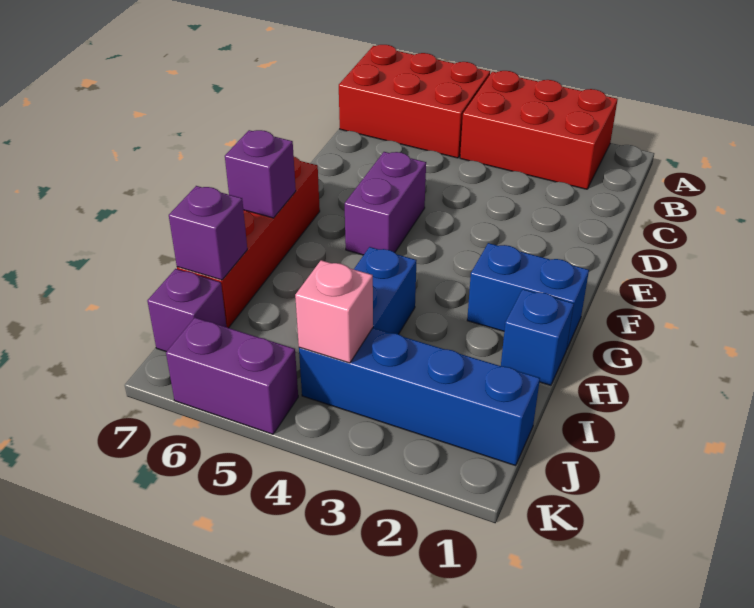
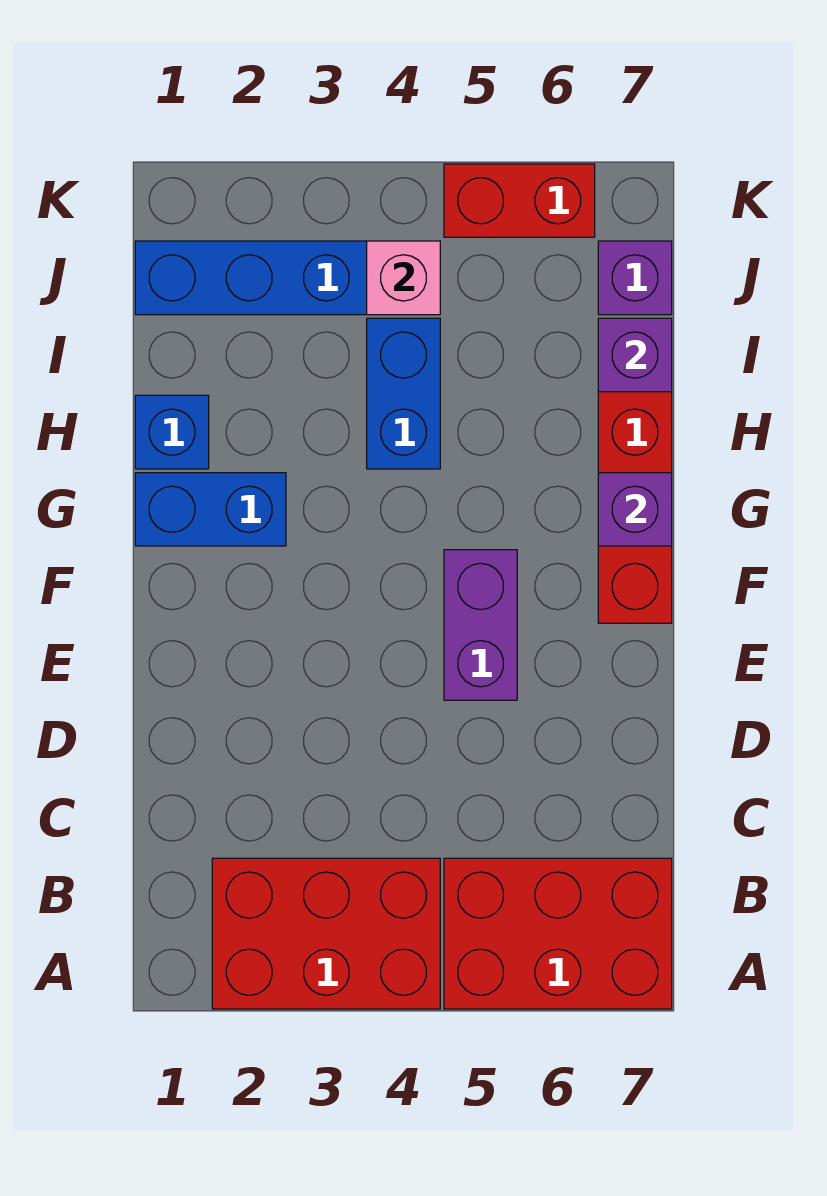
purple 1x2 brick [166,318,298,434] -> red 1x2 brick [444,164,595,237]

